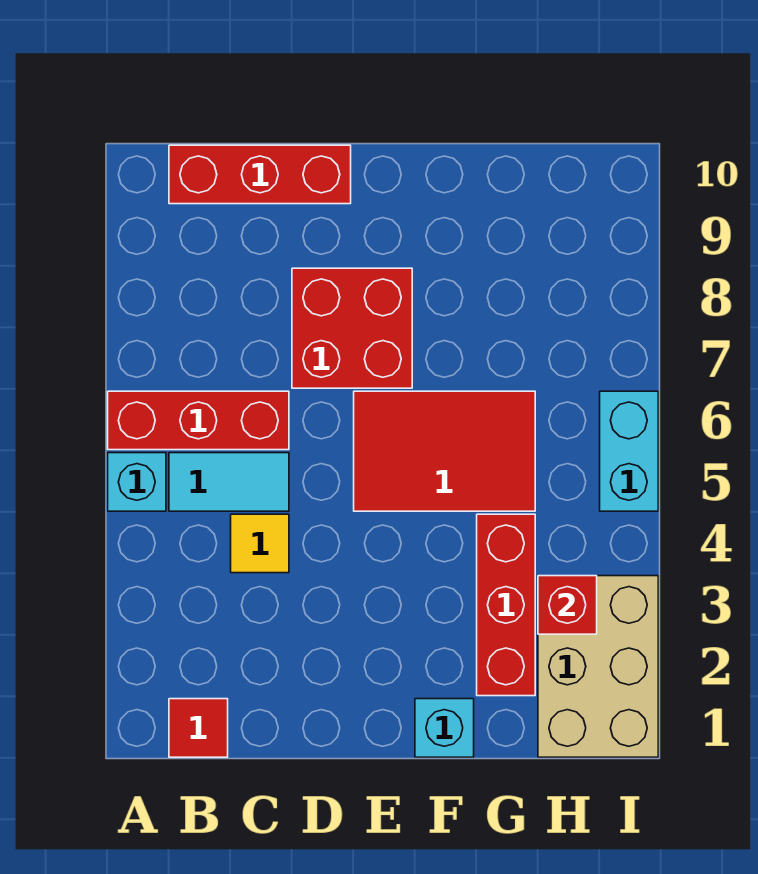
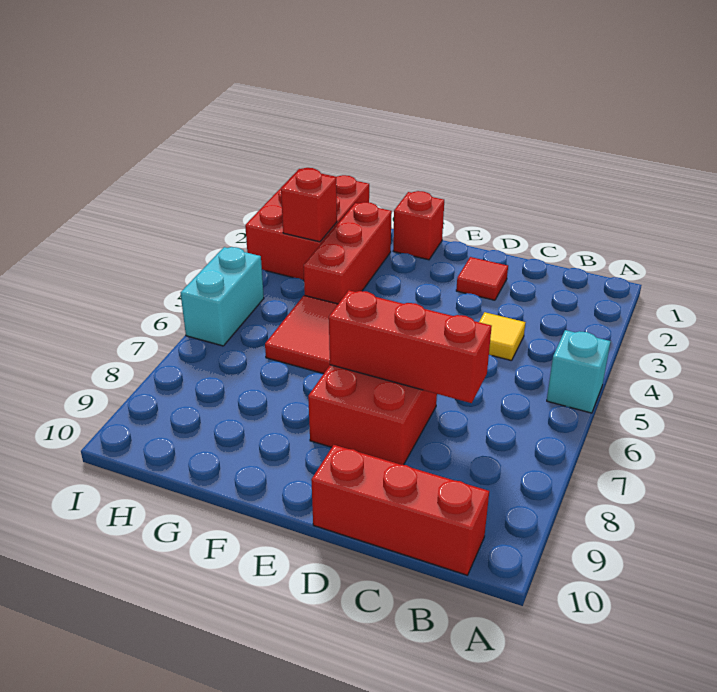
red 1x3 brick [108,391,289,450] -> red 1x3 brick moved to [329,290,492,403]
red 1x1 tile [169,699,228,757] -> red 1x1 tile moved to [456,257,508,300]
cyan 1x2 tile [169,453,289,511] -> none
cyan 1x1 brick [415,699,474,757] -> red 1x1 brick [393,191,444,260]
tan 2x3 brick [538,576,658,757] -> red 2x3 brick [245,168,369,280]

